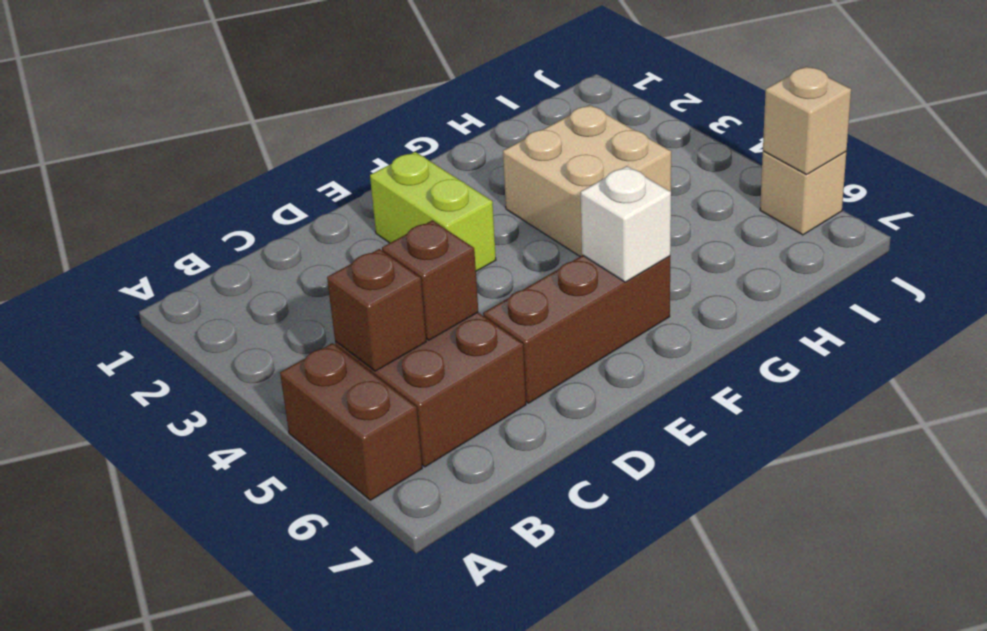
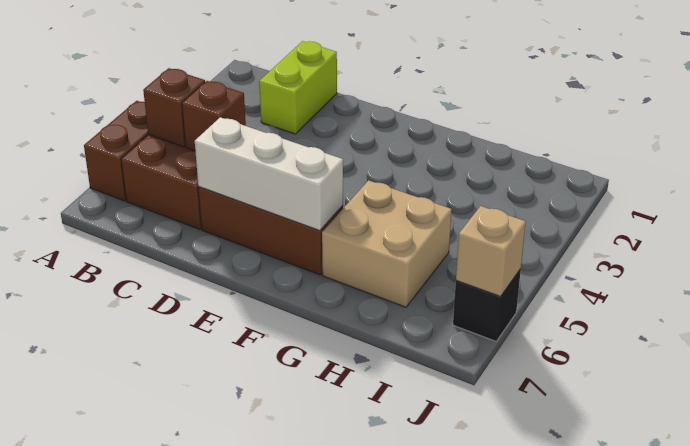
lime 1x2 brick [370,152,496,271] -> lime 1x2 brick moved to [259,41,337,134]
white 1x1 brick [581,166,671,282] -> white 1x3 brick [195,117,343,231]
tan 2x2 brick [503,105,671,256] -> tan 2x2 brick moved to [322,180,452,307]
tan 1x1 brick [760,151,846,235] -> black 1x1 brick [453,269,521,341]

